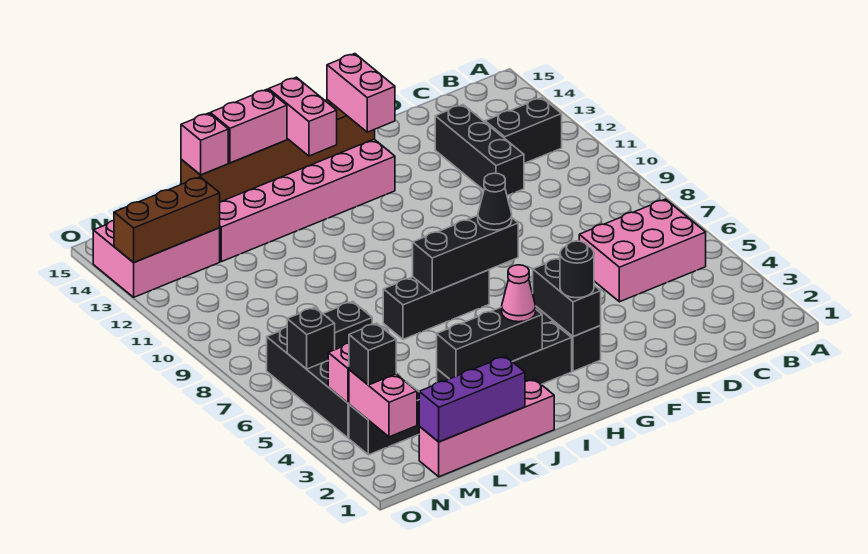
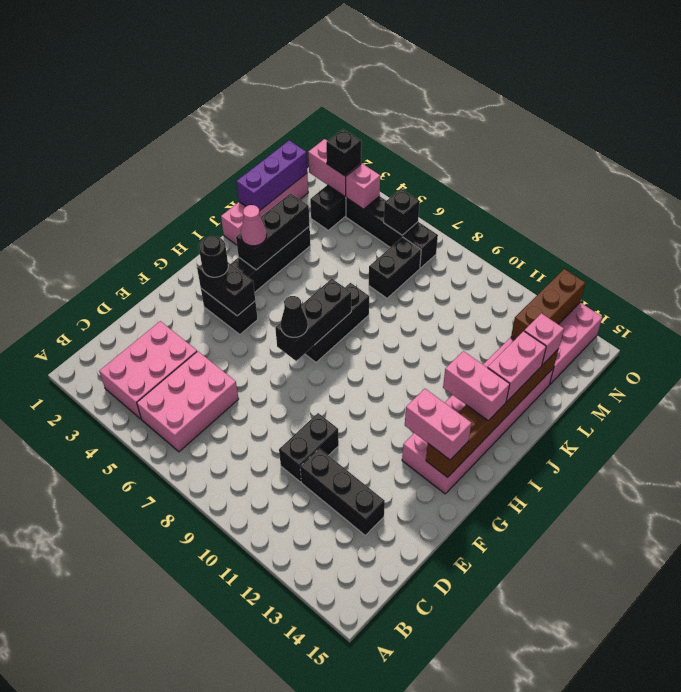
none -> pink 2x3 brick [99,321,197,419]
black 1x2 brick [485,98,562,163] -> black 1x2 brick moved to [279,413,339,482]

